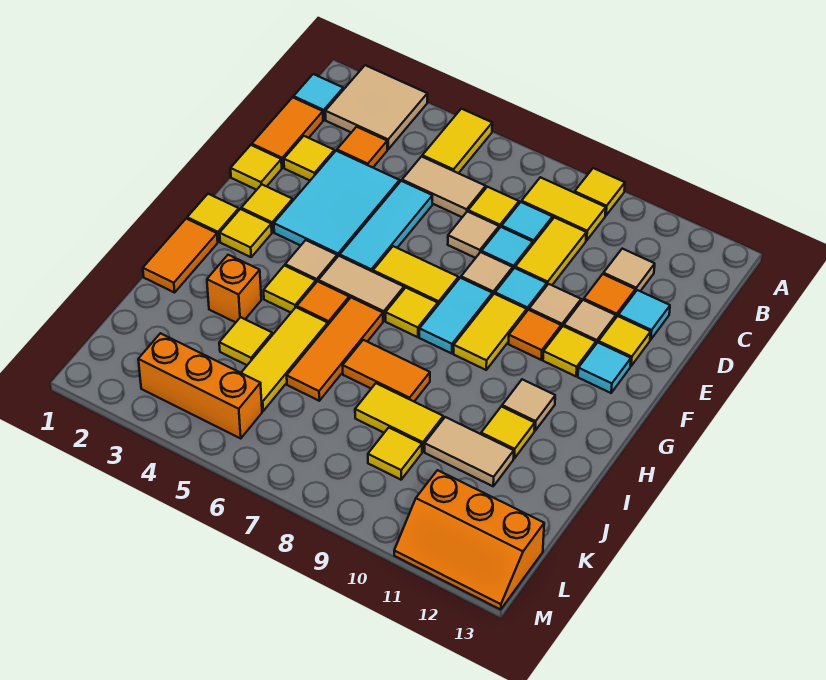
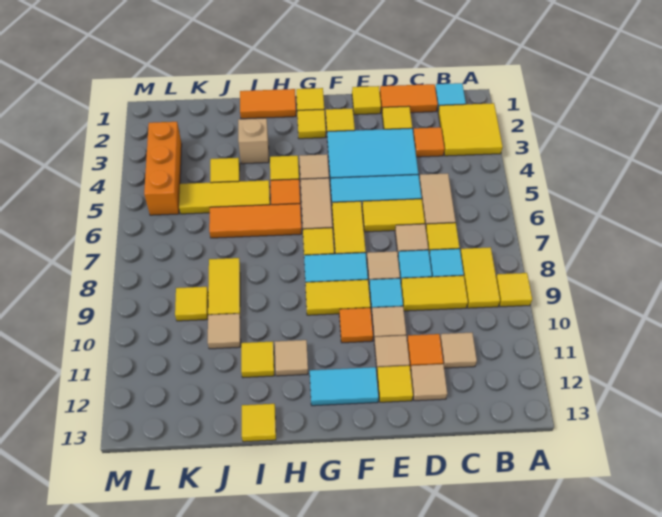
tan 2x2 tile [325,65,427,149] -> yellow 2x2 tile [438,103,503,156]
yellow 1x2 tile [422,109,492,173] -> yellow 1x2 tile moved to [362,199,425,232]
cyan 1x1 tile [618,290,670,340] -> tan 1x1 tile [410,364,447,401]
yellow 1x1 tile [543,326,596,376] -> yellow 1x1 tile moved to [242,404,276,442]
cyan 1x1 tile [578,343,631,393] -> cyan 1x2 tile [310,367,379,406]
orange 1x1 brick [207,255,261,322] -> tan 1x1 brick [238,118,269,164]
orange 1x2 tile [343,340,430,401] -> none
tan 1x2 tile [425,417,514,486] -> tan 1x1 tile [208,314,241,349]
orange 2x3 slope [394,470,544,609] -> none

